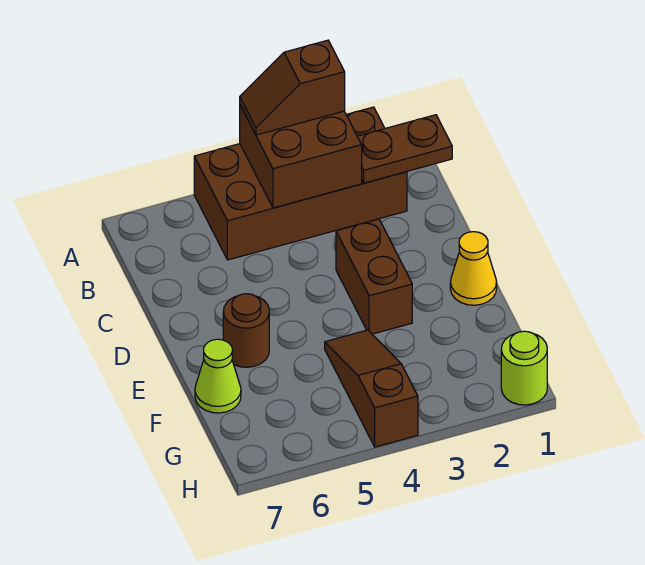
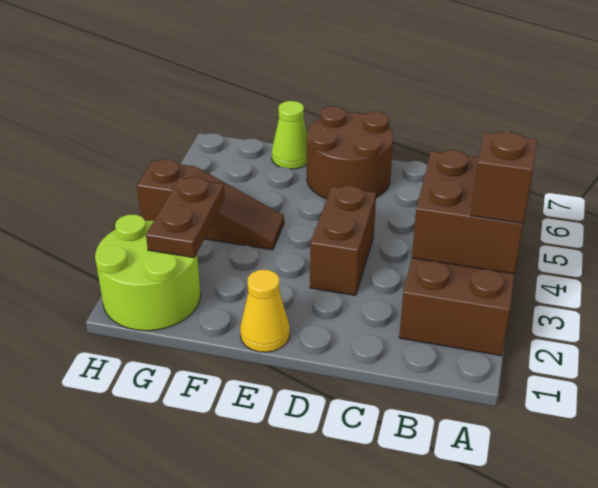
brown 1x2 plate [357,115,452,183] -> brown 1x2 plate moved to [146,177,225,258]
brown 1x2 brick [336,219,412,334] -> brown 1x2 brick turned to [310,186,376,296]
brown 1x1 round brick [223,294,269,367] -> brown 2x2 round brick [307,106,393,199]
lime 1x1 round brick [501,331,547,405] -> lime 2x2 round brick [95,215,201,331]

